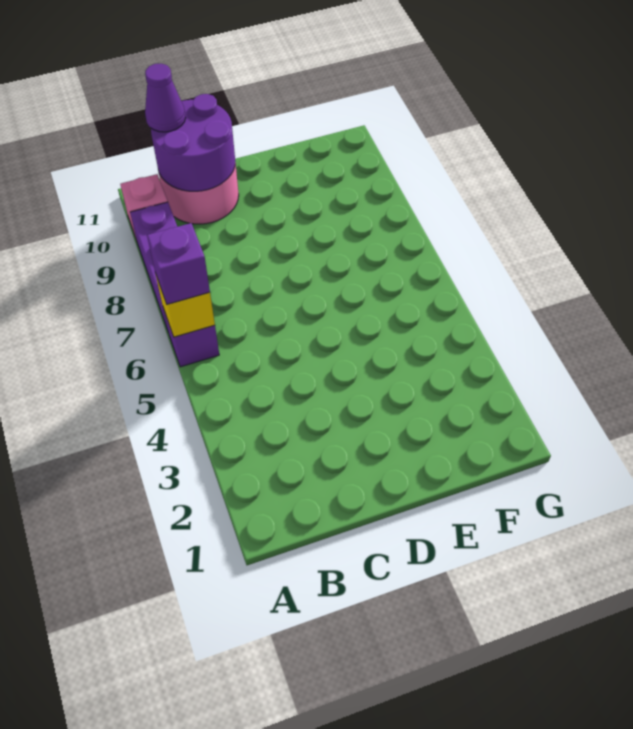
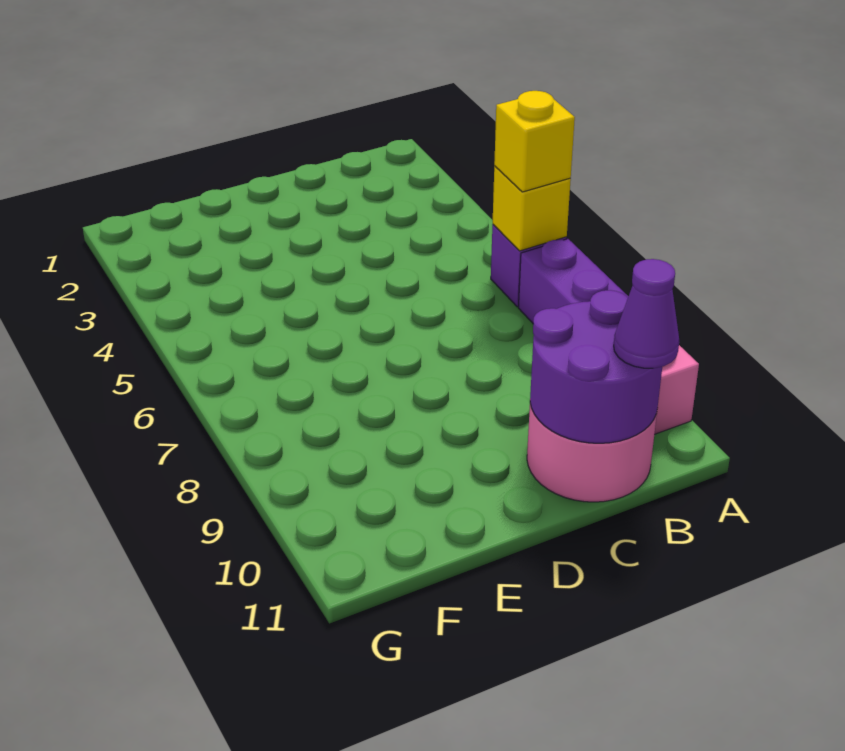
purple 1x1 brick [147,223,210,304] -> yellow 1x1 brick [494,91,575,192]

